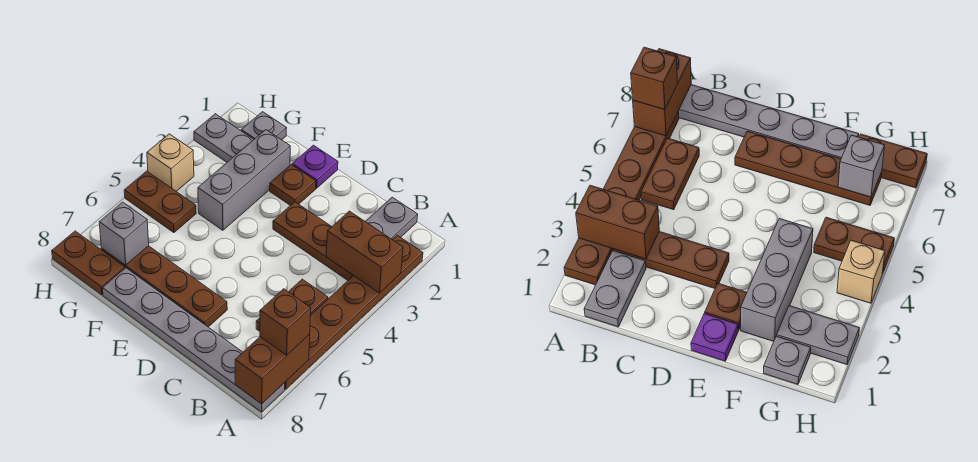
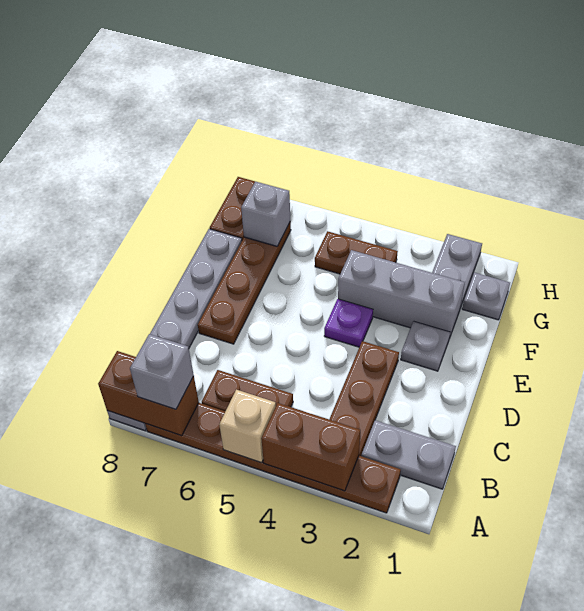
brown 1x2 brick [326,211,403,293] -> brown 1x2 brick turned to [261,403,360,491]
brown 1x1 brick [260,289,311,355] -> grey 1x1 brick [130,334,194,409]
purple 1x1 plate [292,145,338,188] -> purple 1x1 plate moved to [324,299,373,347]
brown 1x1 plate [270,165,316,205] -> grey 1x1 plate [401,321,450,371]
brown 1x2 plate [124,171,196,233] -> brown 1x2 plate turned to [315,231,398,274]
tan 1x1 brick [147,134,194,191] -> tan 1x1 brick moved to [219,390,276,463]

